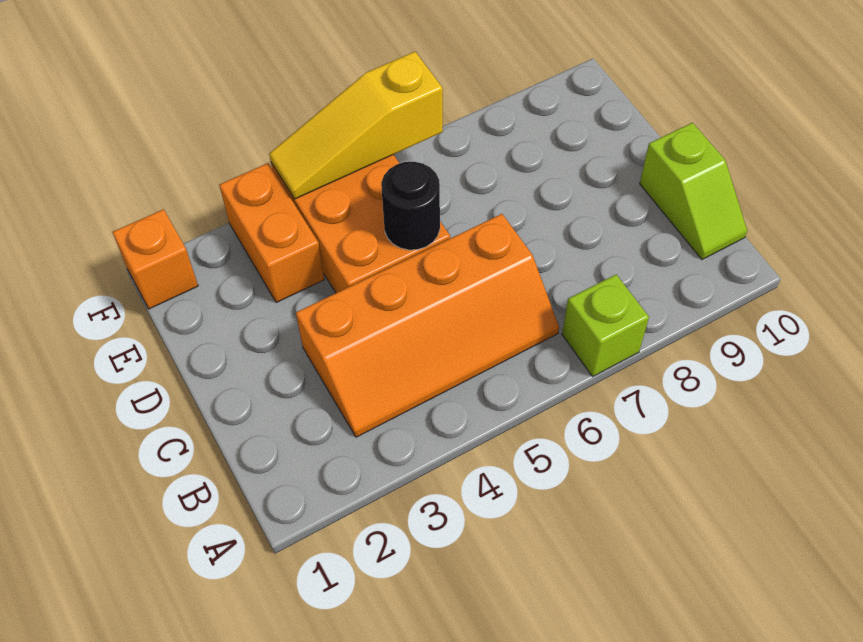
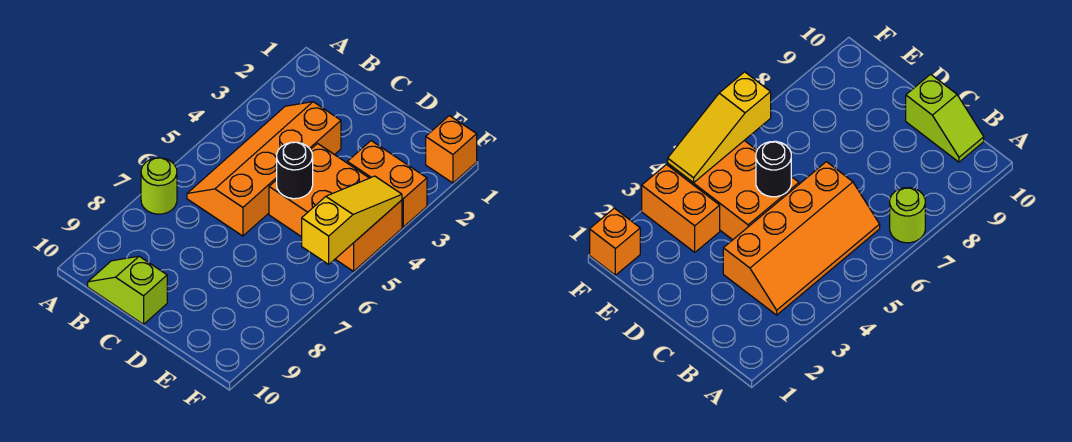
lime 1x1 brick [562,275,649,376] -> lime 1x1 round brick [141,158,177,214]

